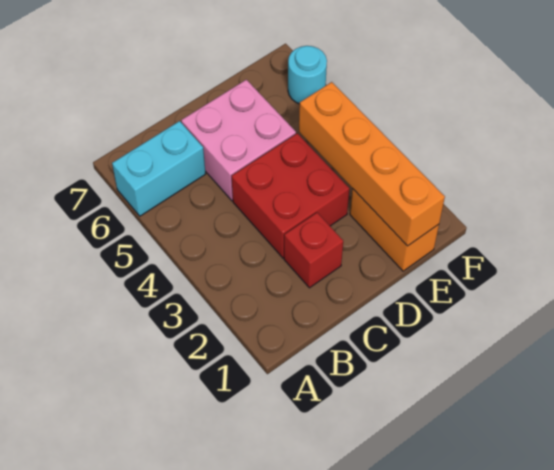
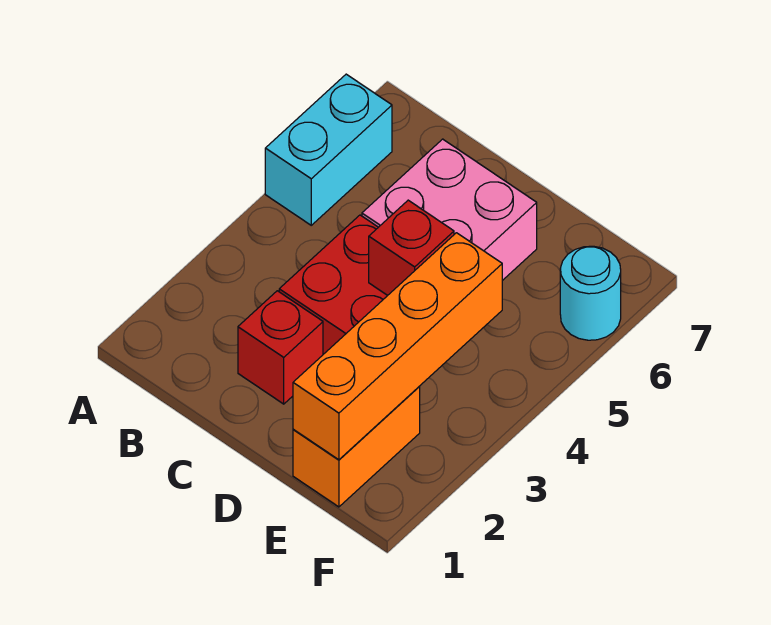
cyan 1x2 brick [112,121,206,216] -> cyan 1x2 brick turned to [265,74,392,225]
none -> red 1x1 brick [369,200,454,295]

